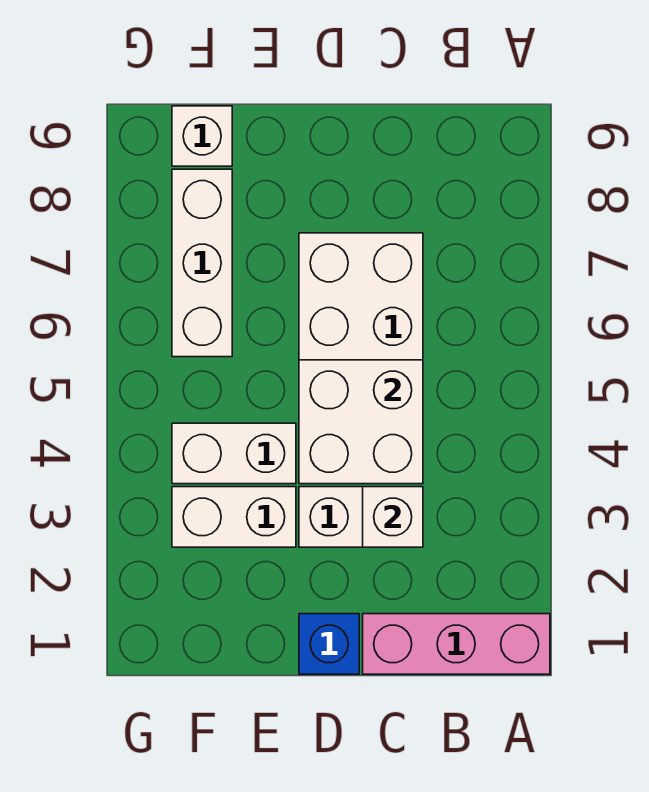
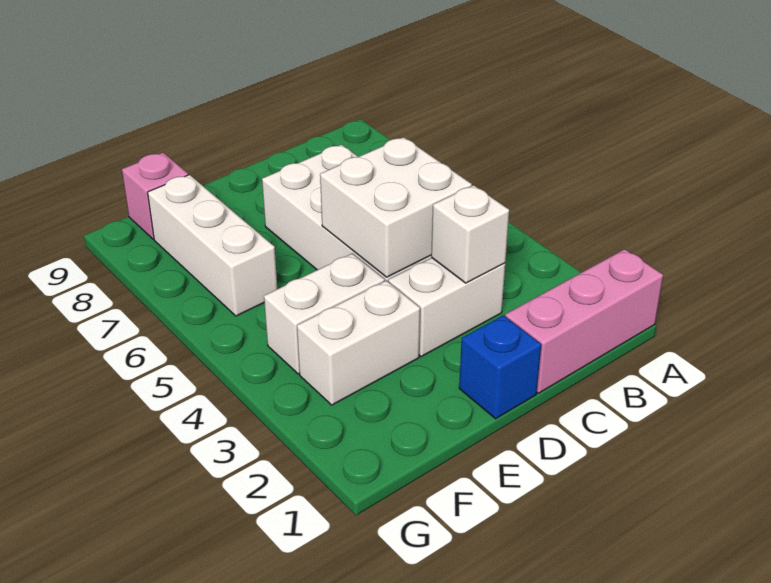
white 1x1 brick [172,106,232,166] -> pink 1x1 brick [122,153,188,239]

